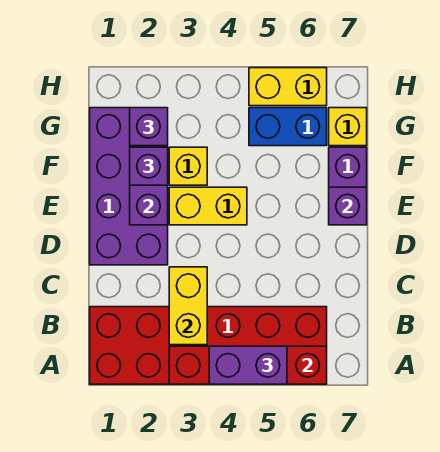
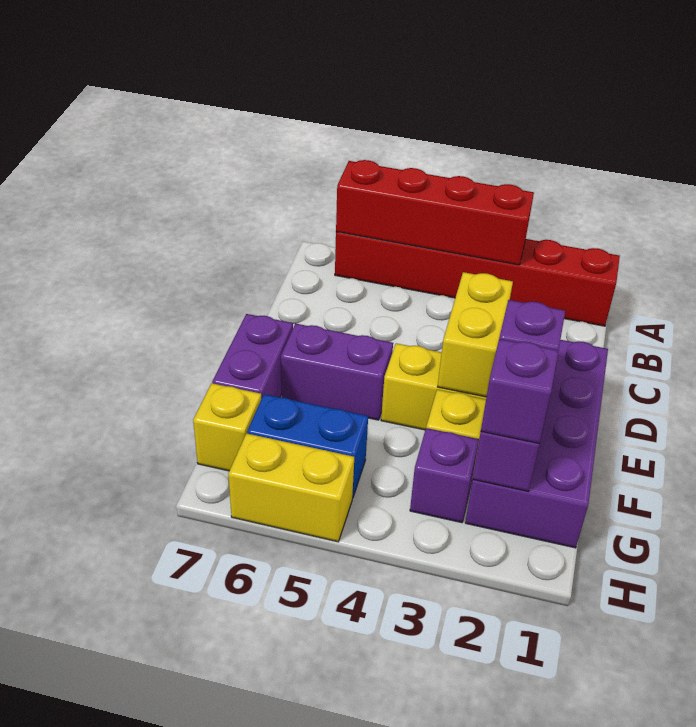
red 2x6 brick [90,307,327,384] -> red 1x6 brick [335,232,620,326]
purple 1x2 brick [209,346,287,384] -> purple 1x2 brick moved to [281,324,393,420]
yellow 1x2 brick [169,267,207,345] -> yellow 1x2 brick moved to [438,272,513,397]
purple 1x1 brick [329,187,367,225] -> purple 1x1 brick moved to [410,428,479,523]

